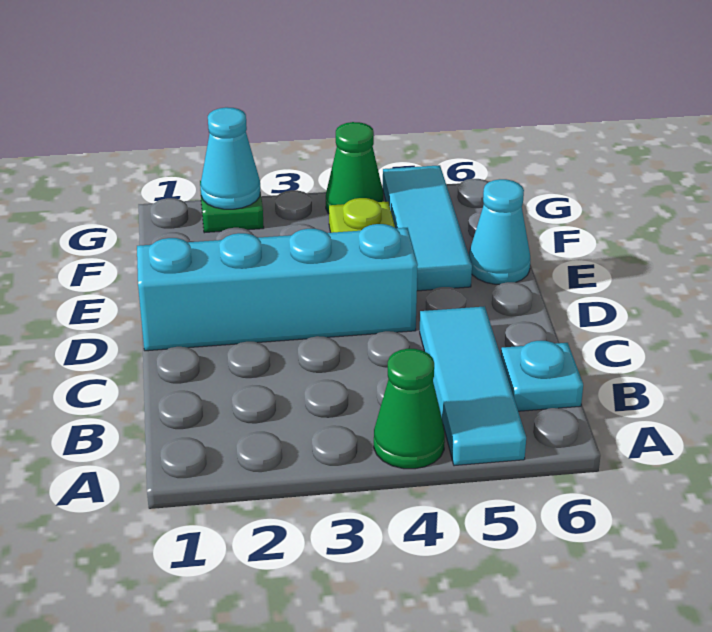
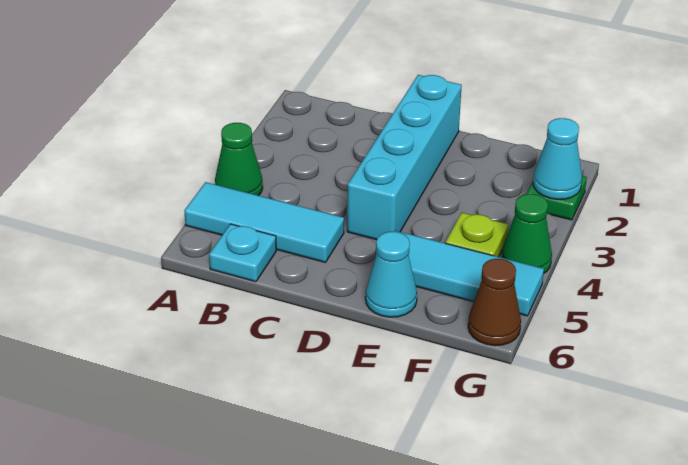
none -> brown 1x1 cone [468,259,521,346]

